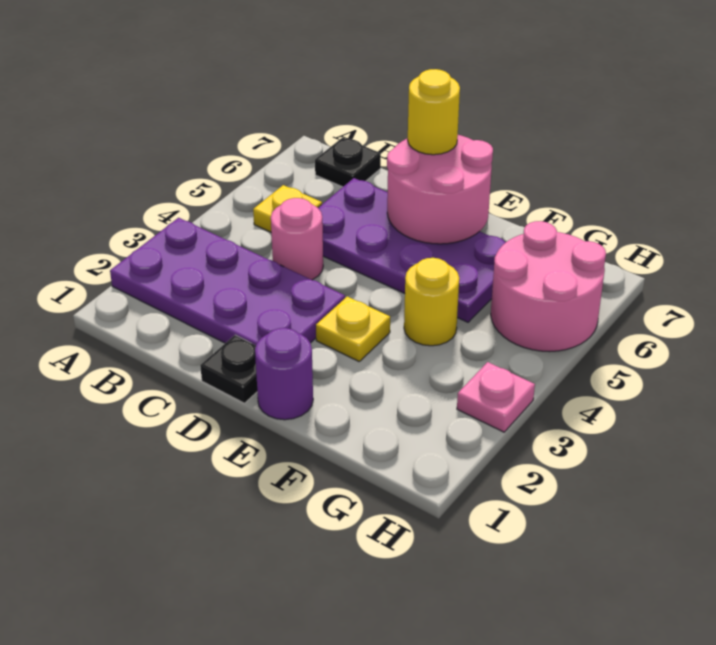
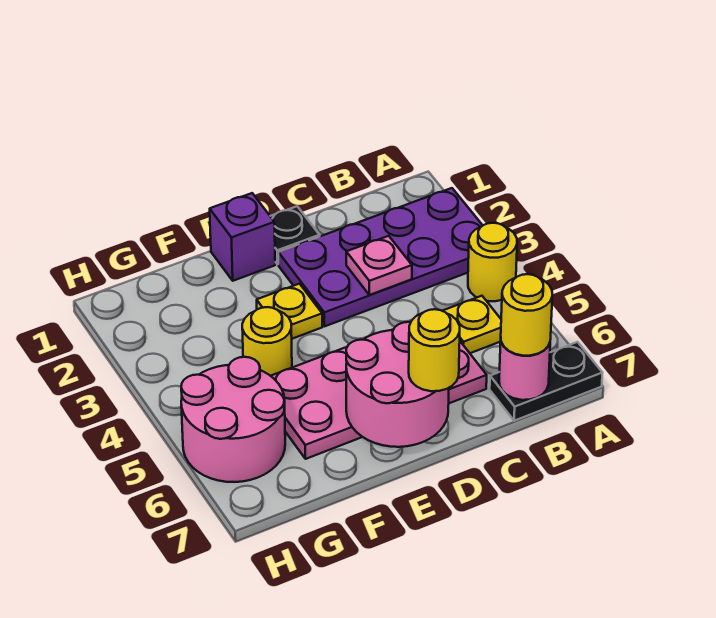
none -> yellow 1x1 round brick [468,223,517,301]
black 1x1 plate [315,137,381,187] -> black 1x2 plate [490,342,602,421]
none -> yellow 1x1 round brick [501,274,552,356]
pink 1x1 round brick [271,198,323,280] -> pink 1x1 round brick moved to [499,342,550,400]
purple 2x4 plate [318,178,505,322] -> pink 2x4 plate [271,342,487,459]
purple 1x1 round brick [255,328,313,420] -> purple 1x1 brick [210,193,275,281]
pink 1x1 plate [457,362,535,432] -> pink 1x1 plate moved to [346,236,412,295]

